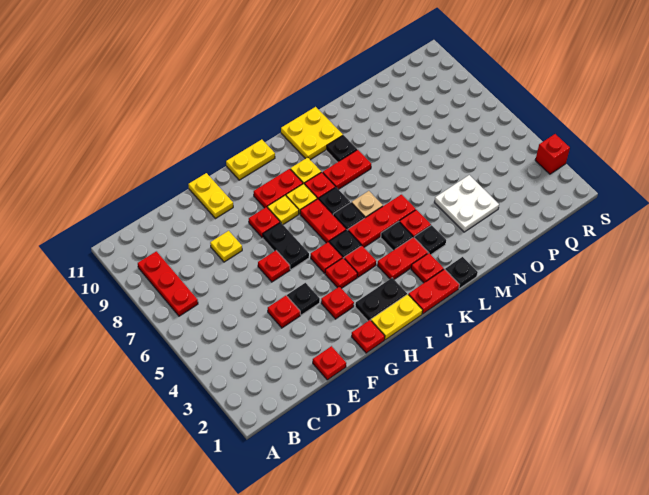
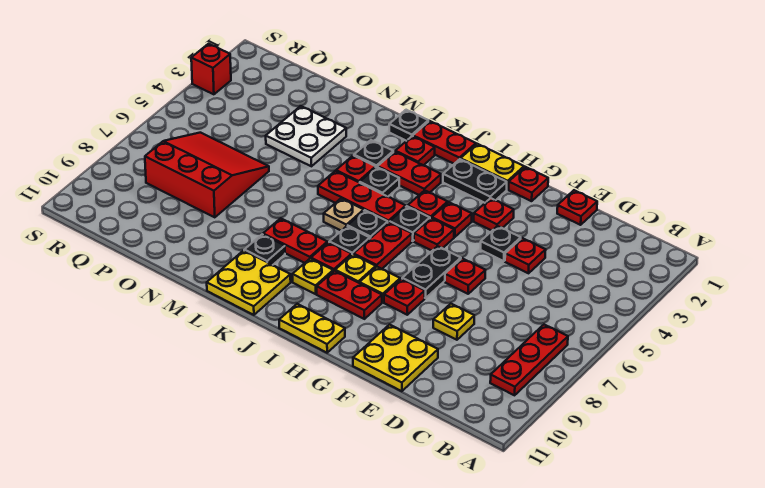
yellow 1x2 plate [188,173,233,219] -> yellow 2x2 plate [353,325,438,391]
none -> red 3x3 slope [145,133,269,217]

